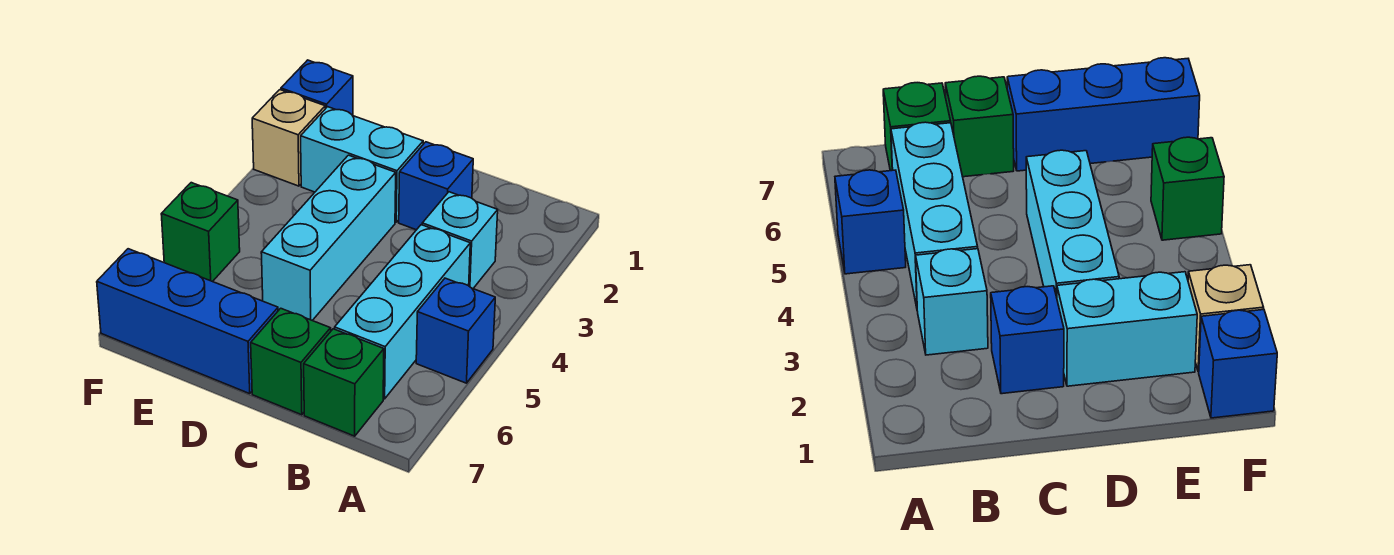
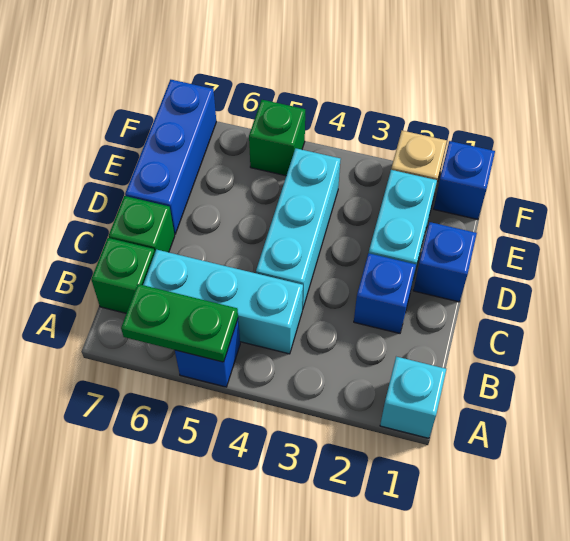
none -> green 1x2 plate [121,284,238,362]
cyan 1x1 brick [422,192,498,288] -> cyan 1x1 brick moved to [380,357,446,438]
none -> blue 1x1 brick [413,222,477,302]
cyan 1x3 brick [261,155,396,320] -> cyan 1x3 brick turned to [256,148,340,310]

